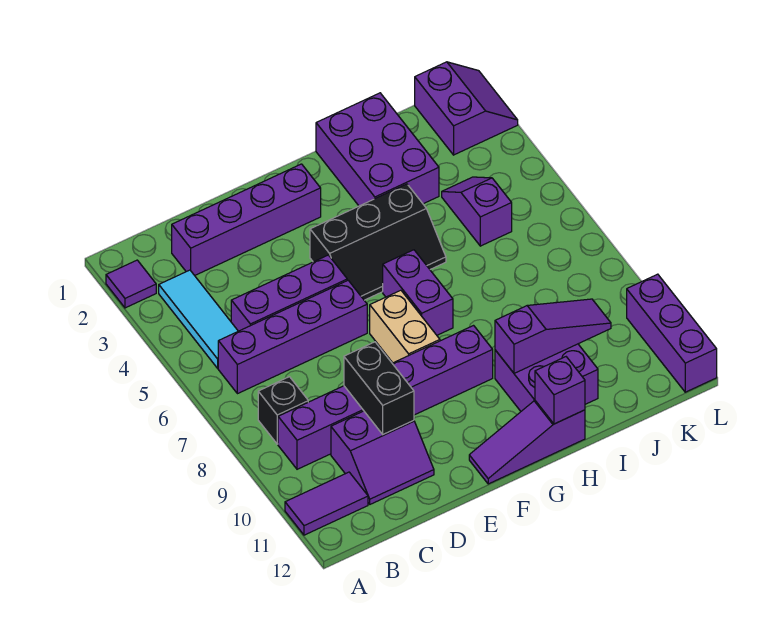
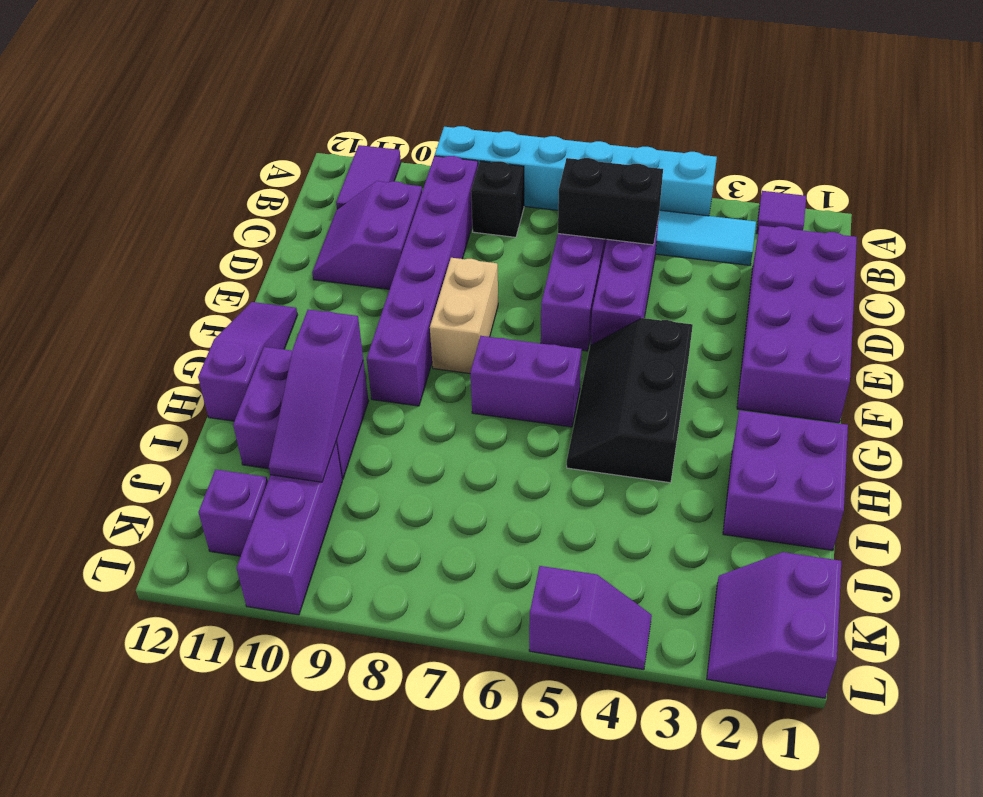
none -> cyan 1x6 brick [435,126,717,216]
purple 1x4 brick [172,164,321,276] -> purple 2x4 brick [737,226,857,423]
black 1x2 brick [344,342,414,434] -> black 1x2 brick moved to [558,158,663,245]
tan 1x2 brick [370,290,440,363] -> tan 1x2 brick turned to [430,258,498,373]
purple 2x3 brick [316,93,439,206] -> purple 2x2 brick [723,410,848,550]
purple 1x1 brick [535,357,585,424] -> purple 1x1 brick moved to [198,469,268,556]
purple 1x2 slope [442,177,512,246] -> purple 1x2 slope moved to [529,566,652,669]
purple 2x2 slope [415,62,518,155] -> purple 2x2 slope turned to [707,552,841,698]
purple 1x3 brick [627,274,717,392] -> purple 1x3 brick turned to [236,443,342,615]

